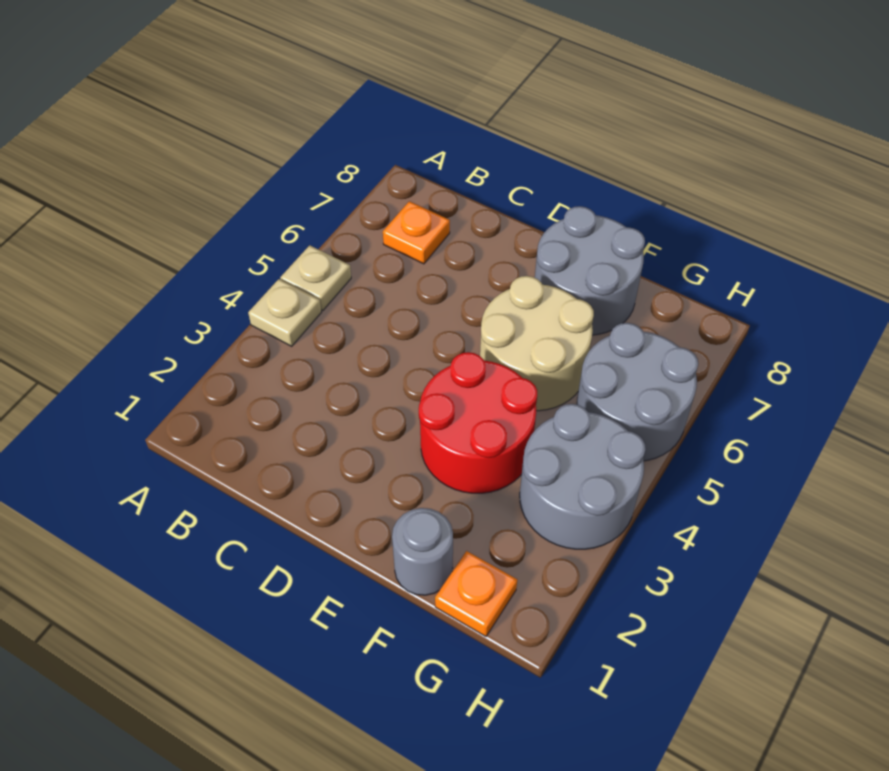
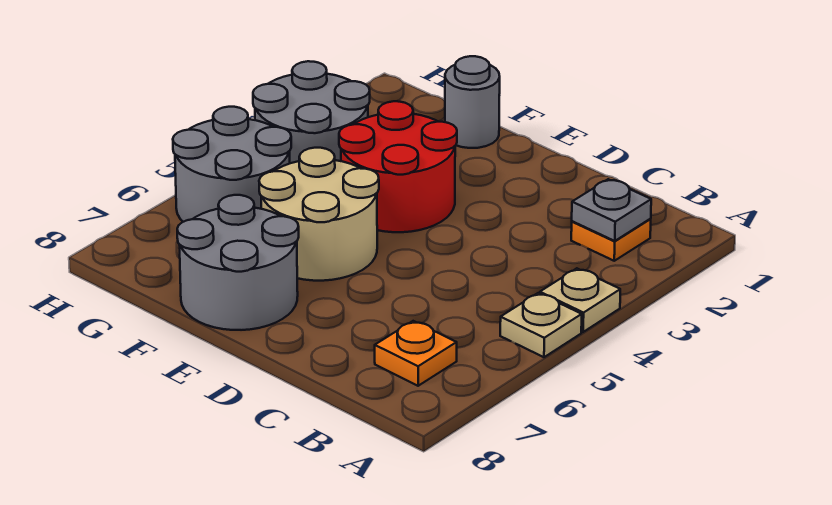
none -> grey 1x1 plate [572,179,651,241]
orange 1x1 plate [435,551,517,636] -> orange 1x1 plate moved to [571,219,651,261]

